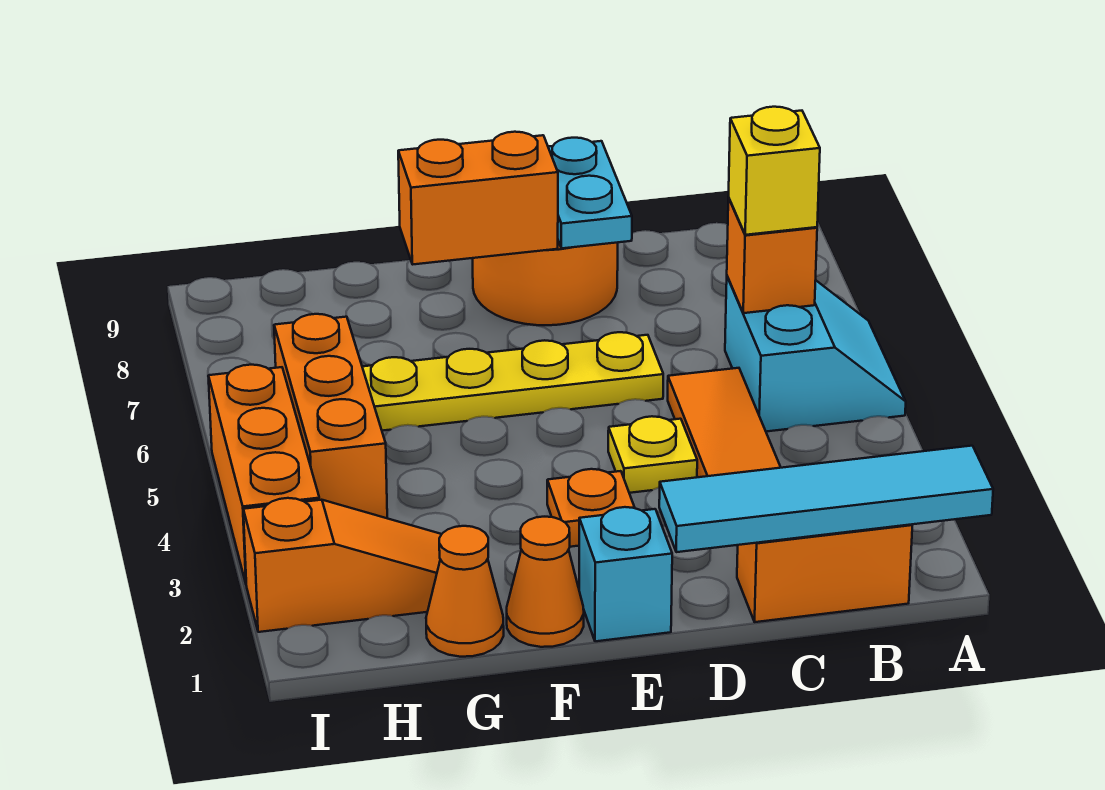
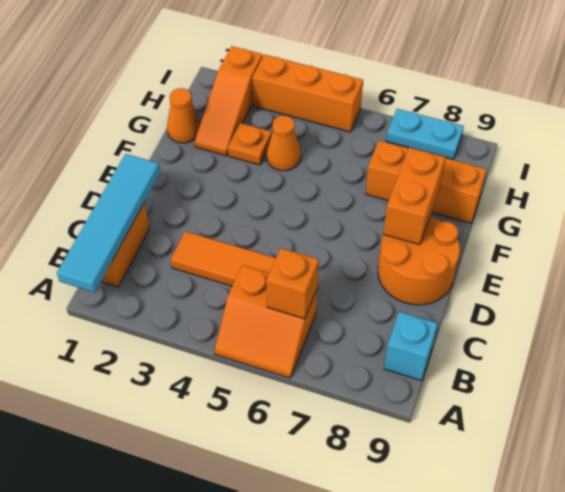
cyan 2x2 slope [725,277,906,432] -> orange 2x2 slope [215,265,317,378]
yellow 1x1 brick [728,107,820,235] -> none
yellow 1x1 plate [608,416,697,493] -> none
yellow 1x4 plate [362,332,663,431] -> none
cyan 1x2 plate [548,138,632,248] -> cyan 1x2 plate moved to [386,109,464,159]
cyan 1x1 brick [579,507,672,641] -> cyan 1x1 brick moved to [384,312,438,381]
orange 1x1 plate [547,469,635,547] -> orange 1x1 plate moved to [228,123,272,165]
orange 1x1 cone [507,517,584,647] -> orange 1x1 cone moved to [267,116,301,171]
orange 1x3 brick [274,314,387,518] -> orange 1x3 brick moved to [365,141,487,223]

